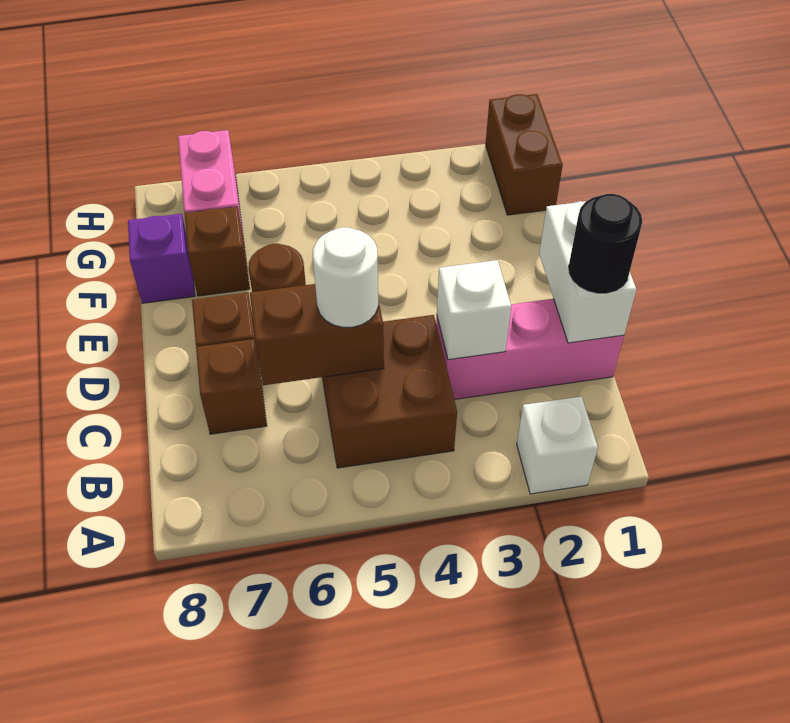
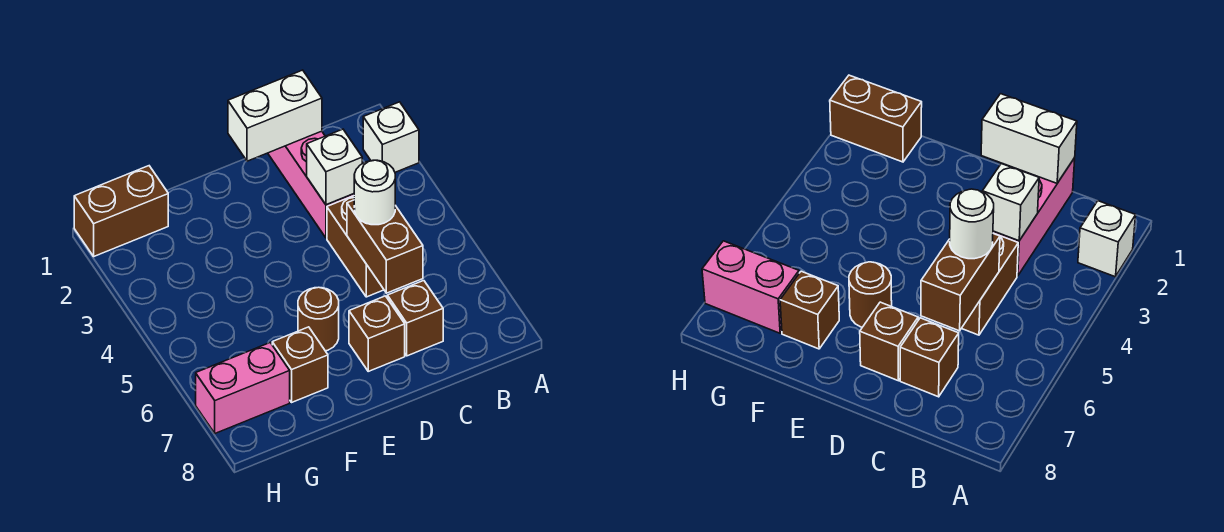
brown 2x2 brick [322,315,457,468] -> brown 1x2 brick [327,196,384,297]
black 1x1 round brick [569,194,642,293] -> none
purple 1x1 brick [128,214,195,303] -> none

